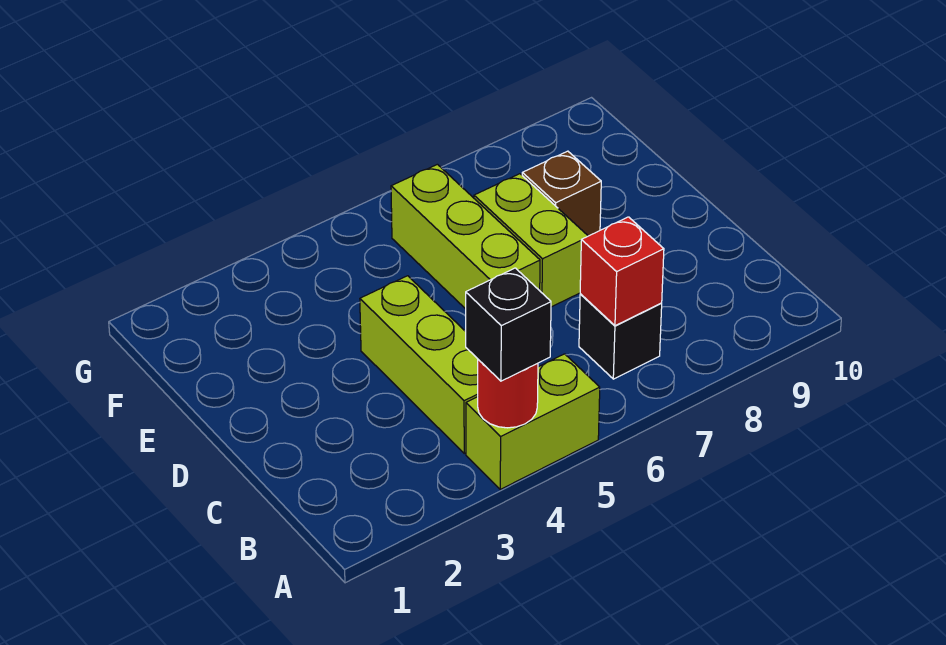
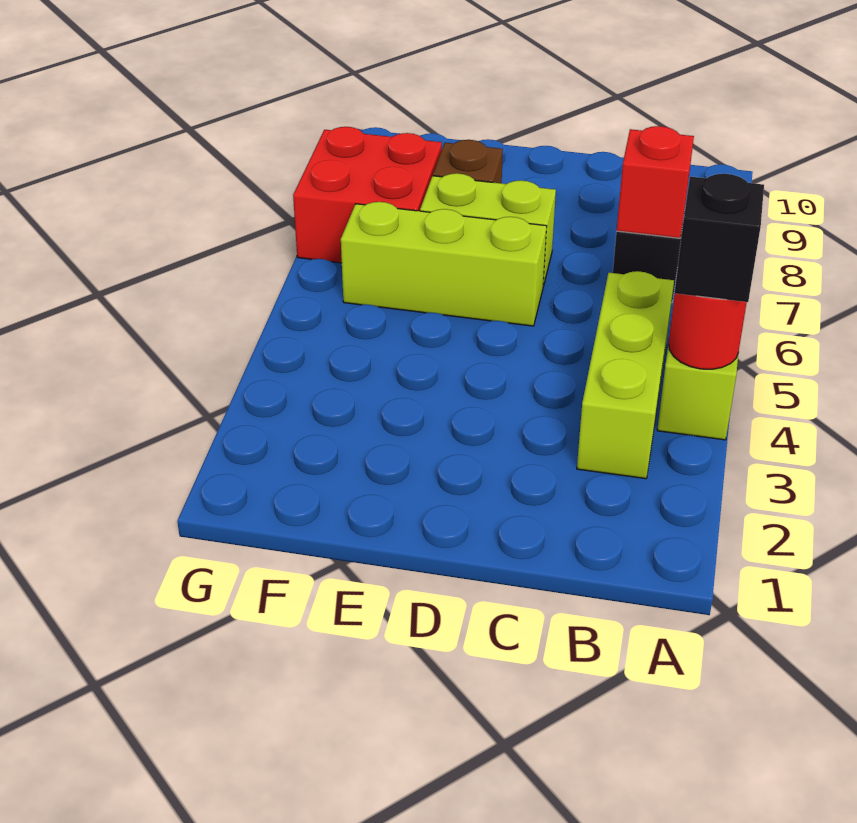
lime 1x3 brick [360,276,478,453] -> lime 1x3 brick turned to [577,271,674,479]
none -> red 2x2 brick [293,127,442,263]

